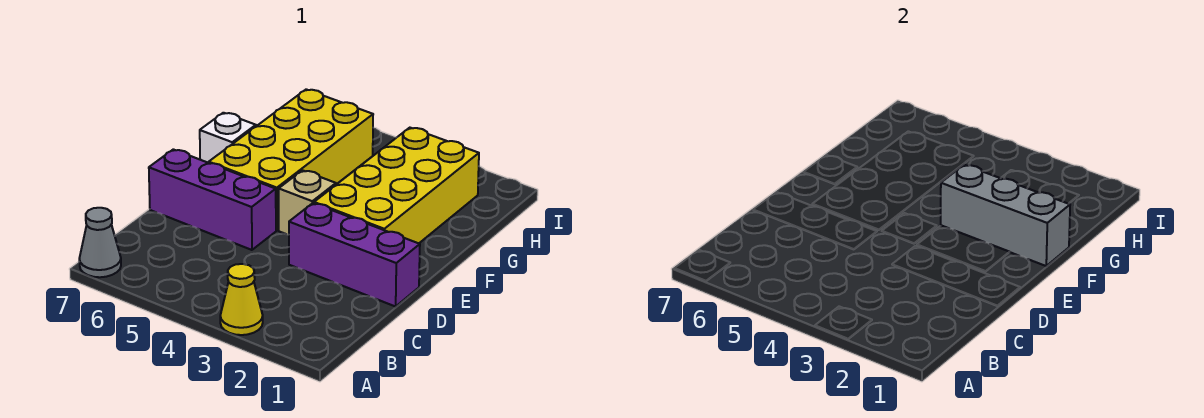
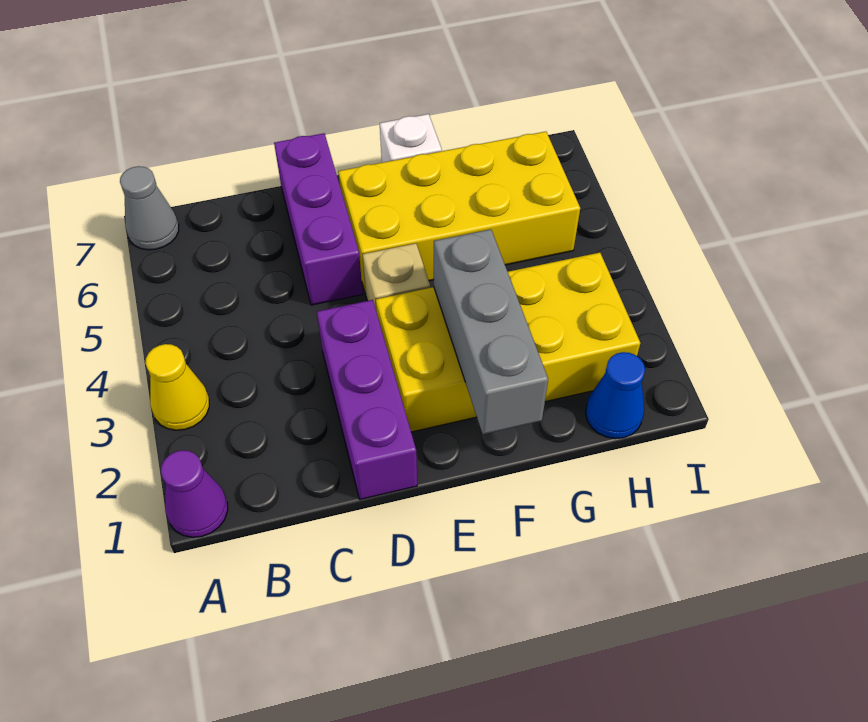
none -> purple 1x1 cone [161,450,228,537]
none -> blue 1x1 cone [586,352,645,439]

